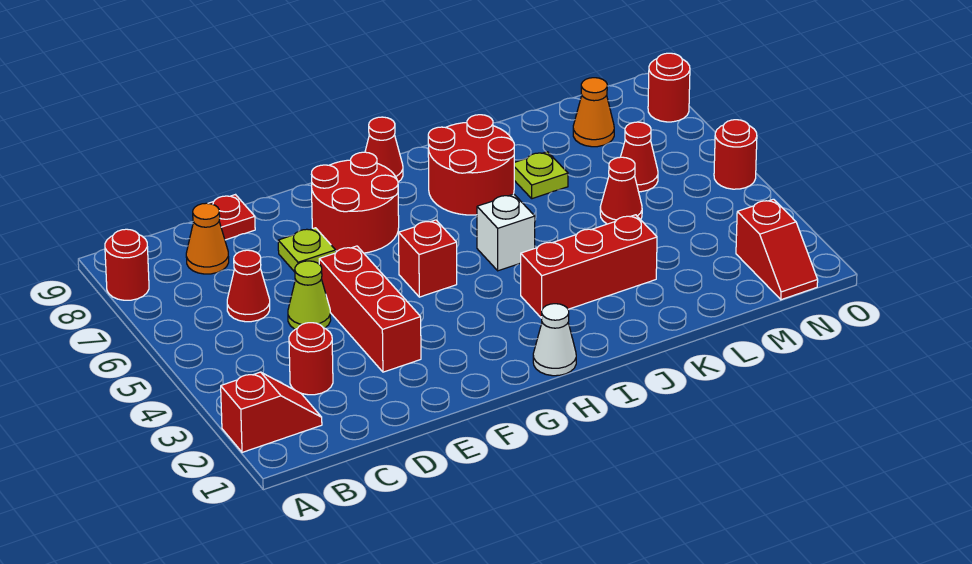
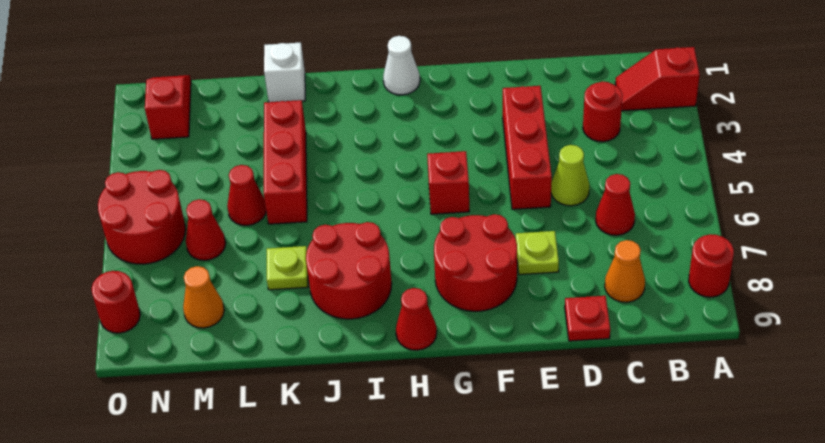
red 1x3 brick [521,215,657,318] -> red 1x3 brick turned to [264,100,307,224]
white 1x1 brick [477,194,535,271] -> white 1x1 brick moved to [264,43,305,102]
red 1x1 round brick [714,120,757,189] -> red 2x2 round brick [98,170,185,264]

